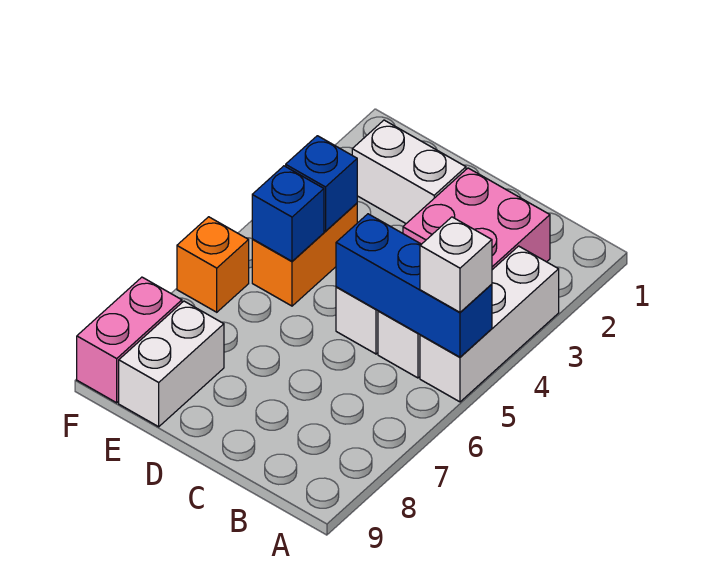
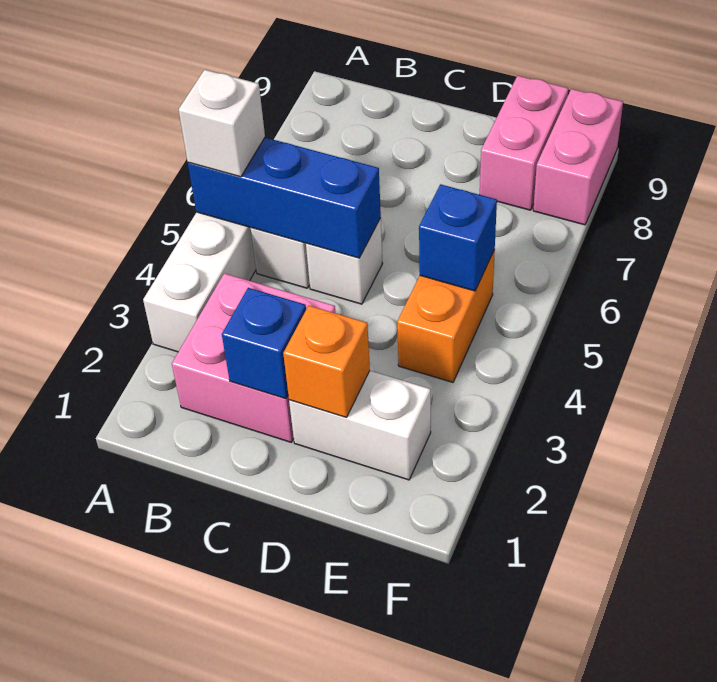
blue 1x1 brick [286,136,357,231] -> blue 1x1 brick moved to [222,288,306,399]
white 1x2 brick [119,301,224,427] -> pink 1x2 brick [480,76,568,210]
orange 1x1 brick [177,217,249,312] -> orange 1x1 brick moved to [283,306,370,417]

